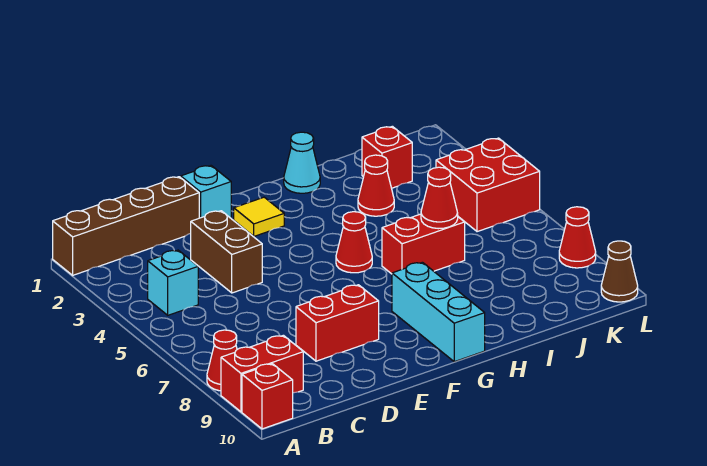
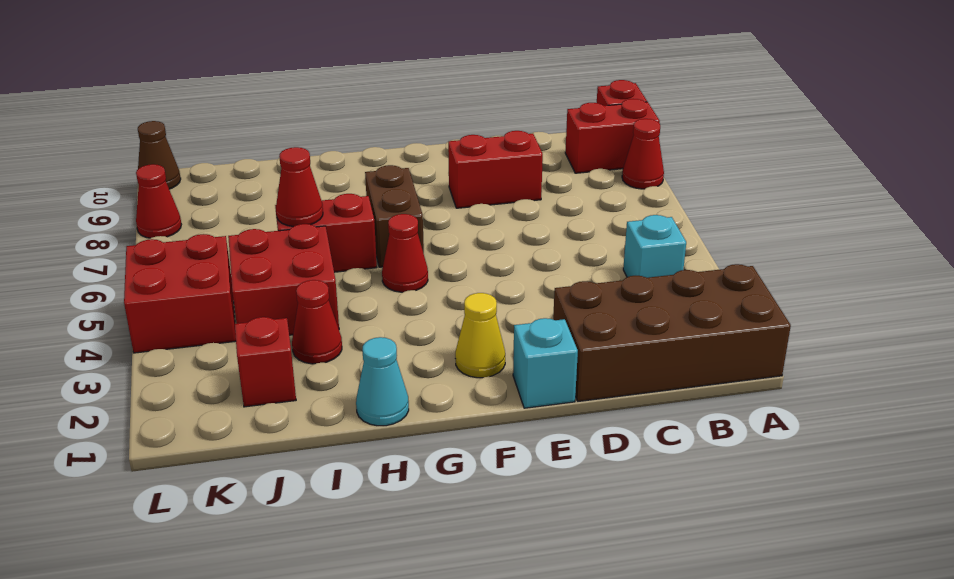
brown 1x4 brick [53,177,199,275] -> brown 2x4 brick [553,264,791,401]
brown 1x2 brick [191,211,262,293] -> brown 1x2 brick moved to [365,165,424,267]
yellow 1x1 tile [234,197,284,236] -> yellow 1x1 cone [455,293,505,378]
cyan 1x3 brick [392,262,485,362] -> none
none -> red 2x2 brick [228,224,339,335]

